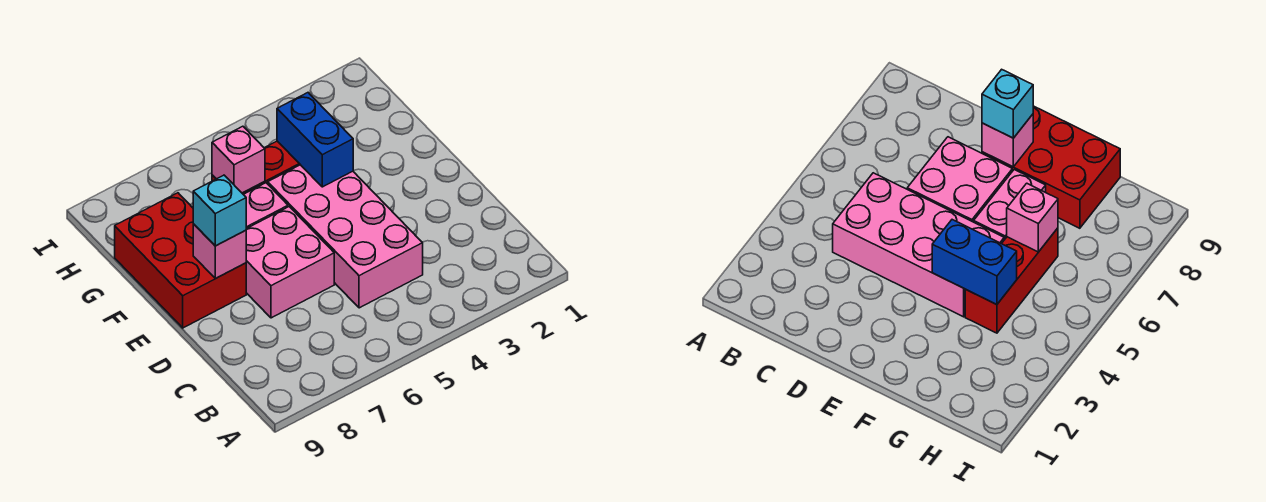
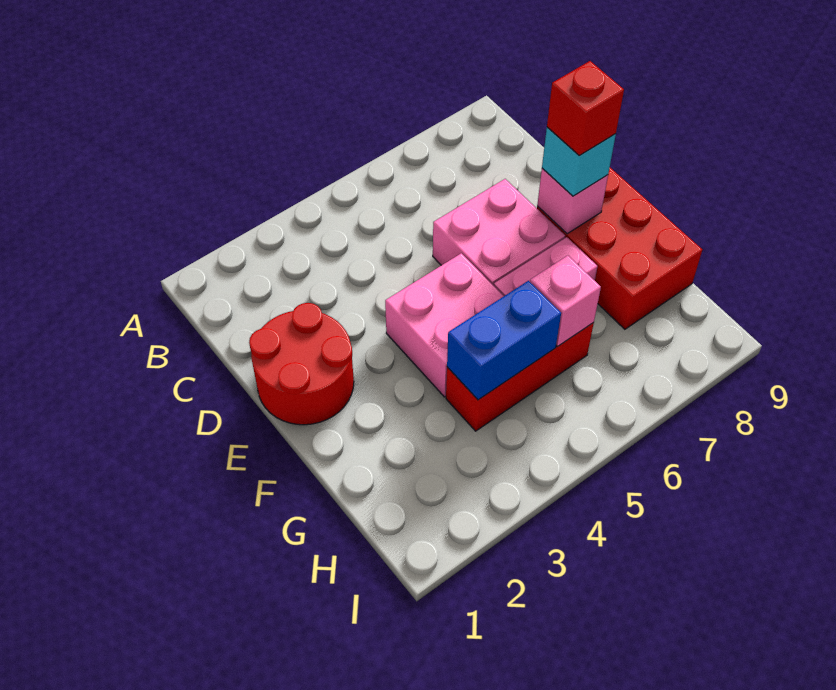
pink 2x4 brick [268,165,423,308] -> pink 2x2 brick [385,253,504,397]
none -> red 2x2 round brick [249,303,354,425]
none -> red 1x1 brick [547,61,624,156]
blue 1x2 brick [277,93,353,187] -> blue 1x2 brick turned to [447,281,561,400]

